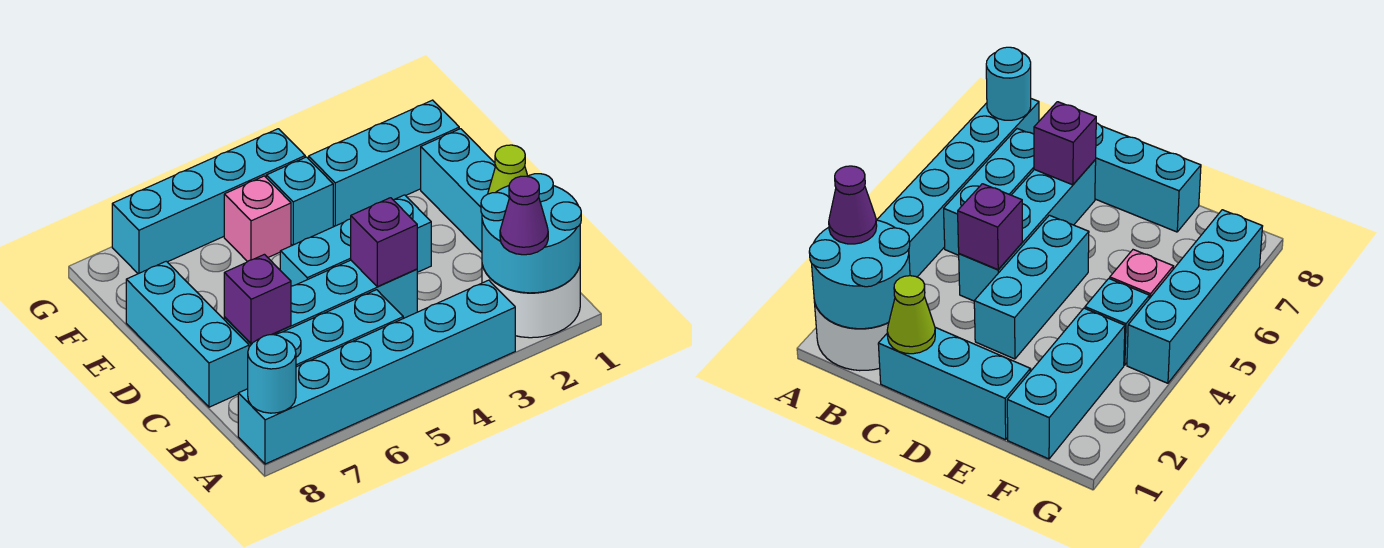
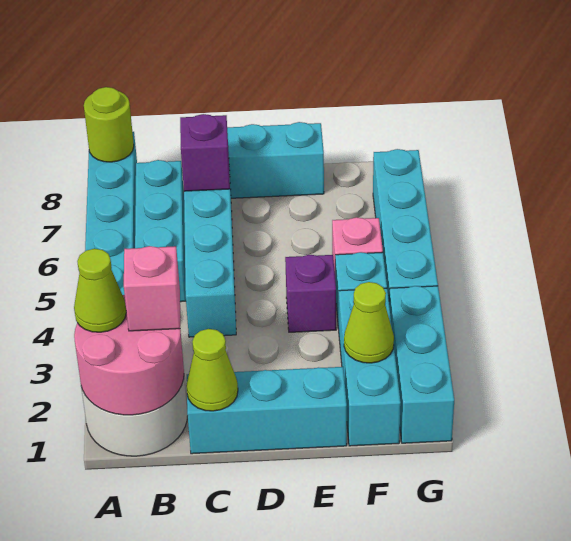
cyan 2x2 round brick [481,174,581,293] -> pink 2x2 round brick [74,295,184,415]
purple 1x1 cone [500,176,548,255] -> lime 1x1 cone [74,249,126,332]
cyan 1x1 round brick [248,335,296,413] -> lime 1x1 round brick [84,87,134,162]
none -> pink 1x1 brick [124,246,180,331]
purple 1x1 brick [351,198,417,287] -> purple 1x1 brick moved to [285,255,336,332]
cyan 1x3 brick [280,195,431,286] -> cyan 1x3 brick moved to [389,286,454,443]
none -> lime 1x1 cone [344,282,394,363]

